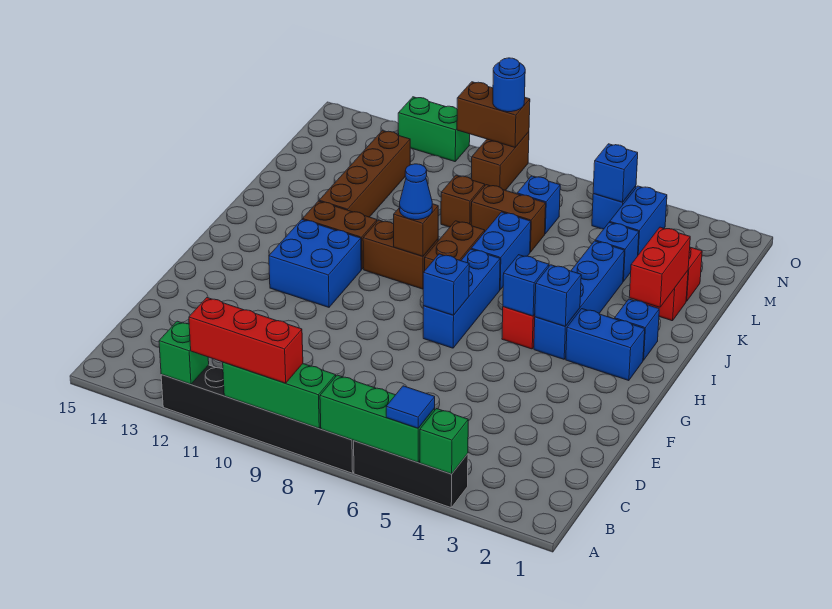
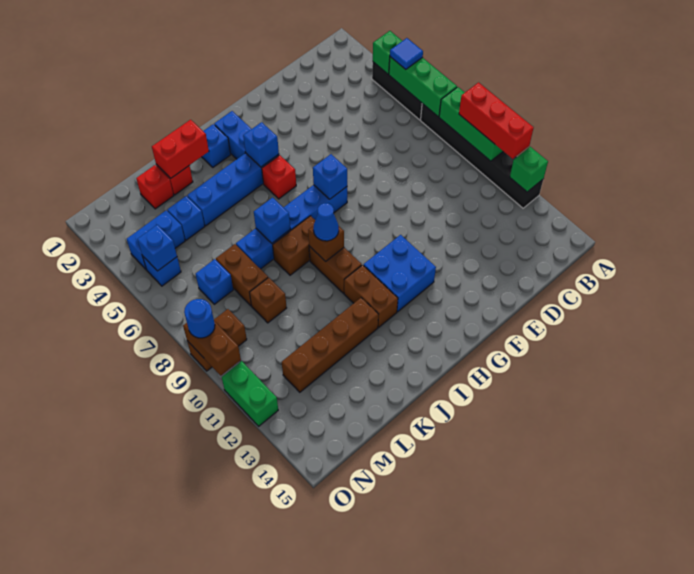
blue 1x1 brick [503,255,549,316] -> blue 1x1 brick moved to [254,198,290,243]

